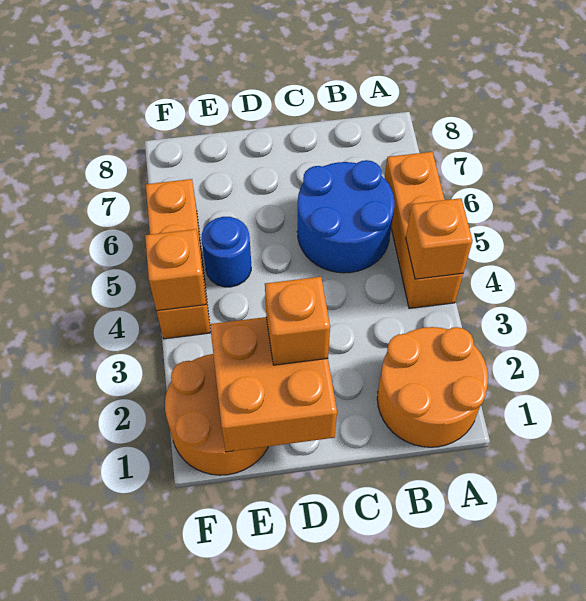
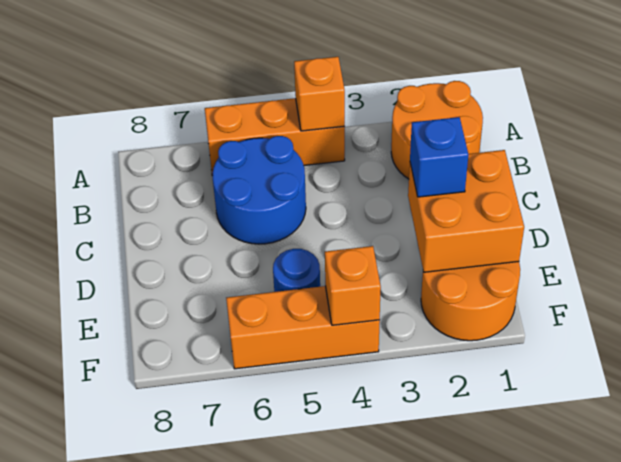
orange 1x1 brick [265,277,330,365] -> blue 1x1 brick [410,117,468,197]

